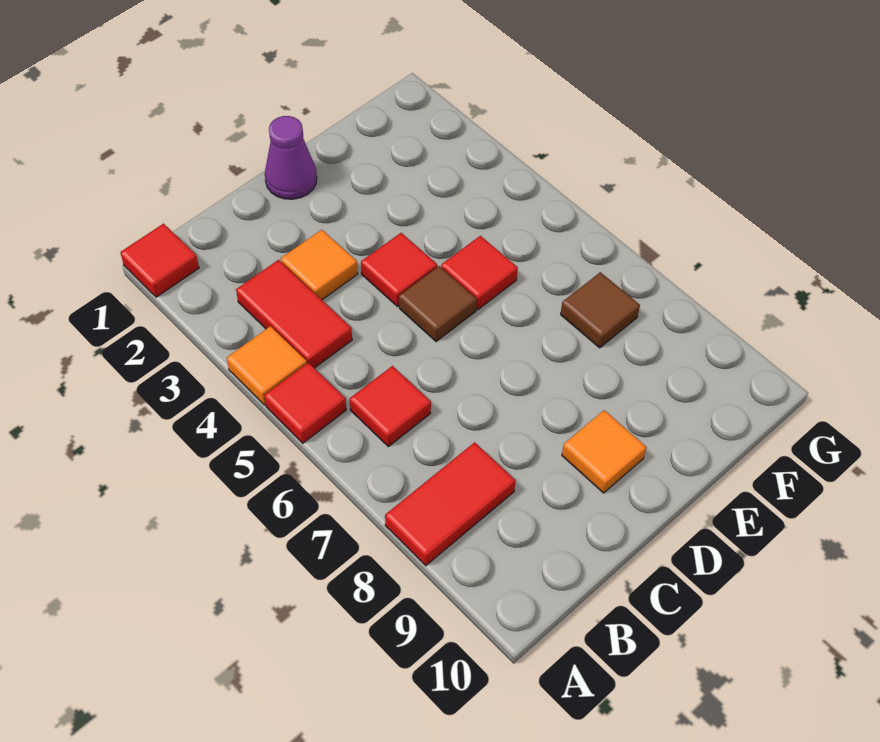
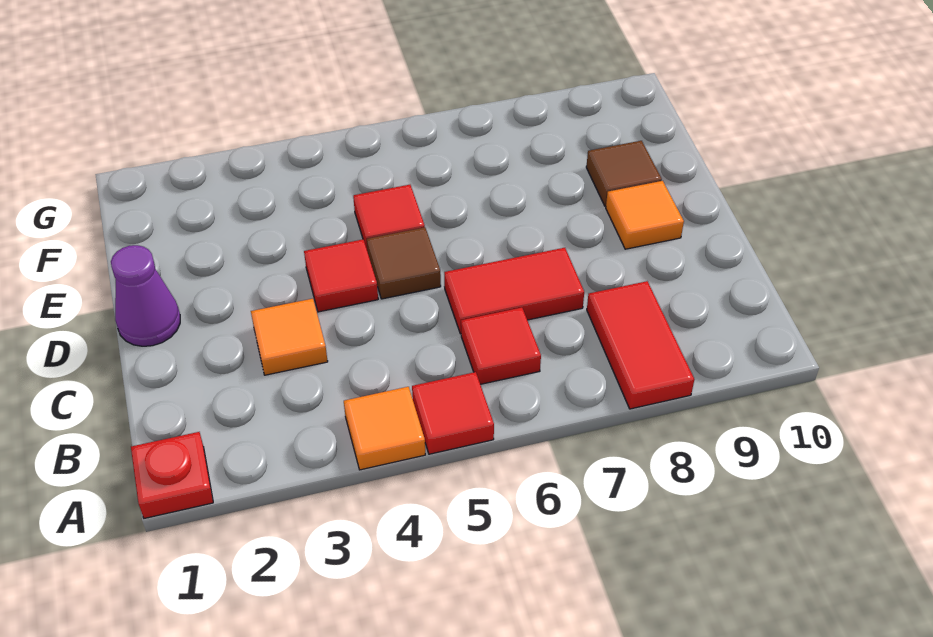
red 1x1 tile [120,224,199,297] -> red 1x1 plate [131,432,213,518]
red 1x2 tile [236,260,352,368] -> red 1x2 tile moved to [444,248,584,334]
brown 1x1 tile [561,272,640,348] -> brown 1x1 tile moved to [586,141,662,206]

